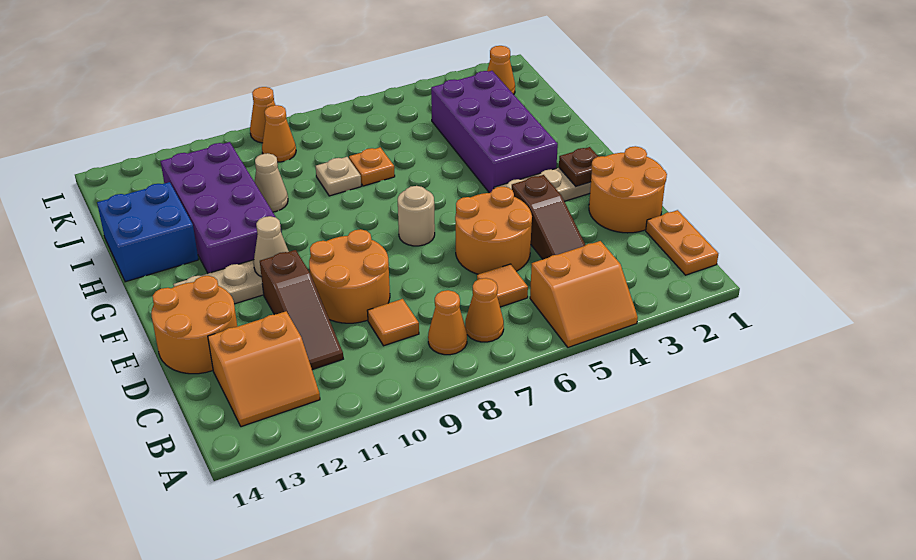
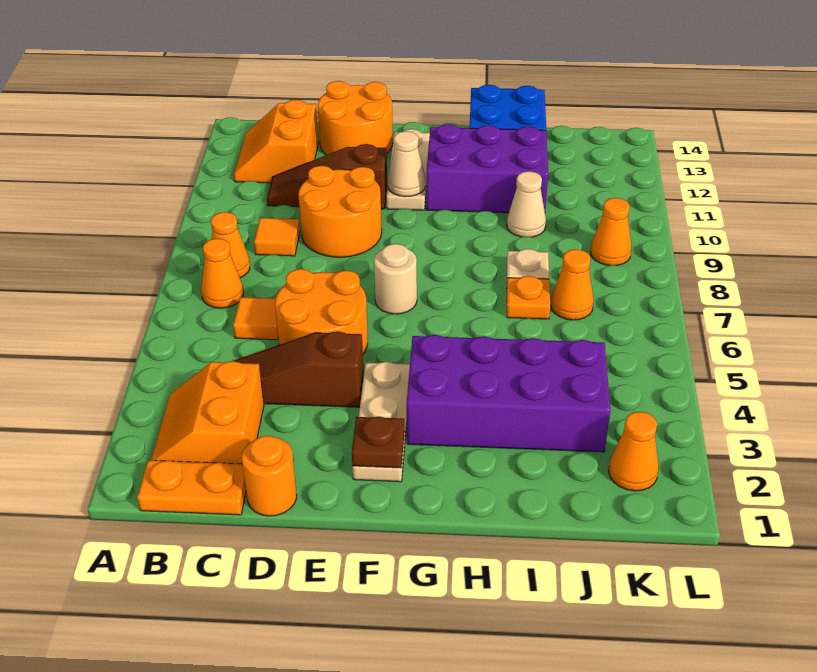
orange 2x2 slope [530,241,638,347] -> orange 2x2 slope moved to [151,361,264,464]
orange 2x2 round brick [589,146,667,233] -> orange 1x1 round brick [242,436,297,516]
purple 2x4 brick [161,142,282,273] -> purple 2x3 brick [426,124,548,213]
orange 1x1 cone [250,87,275,143] -> orange 1x1 cone moved to [551,249,594,320]

